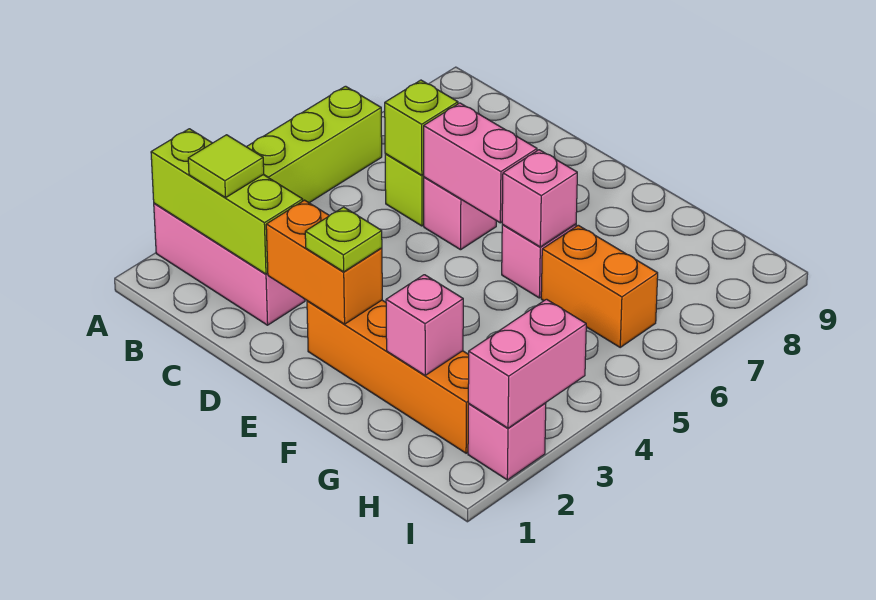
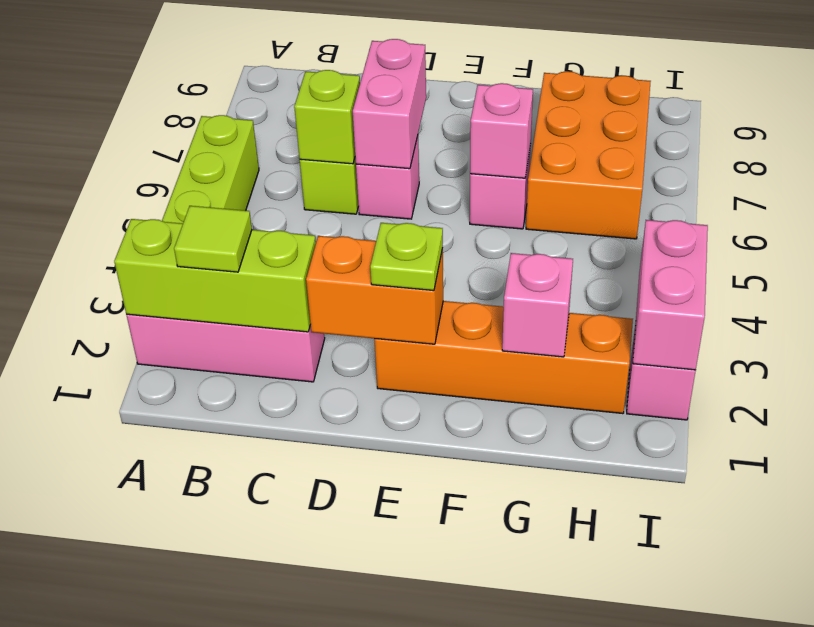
pink 1x2 brick [424,103,537,223] -> pink 1x2 brick turned to [353,39,426,169]
orange 1x2 brick [541,225,658,347] -> orange 2x3 brick [526,71,651,239]

